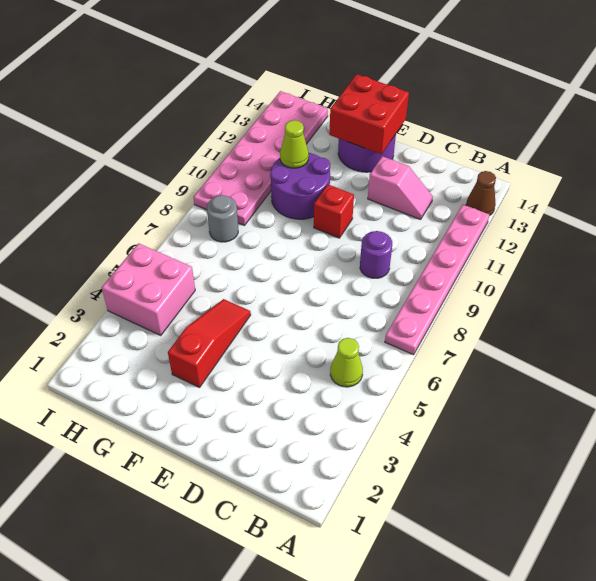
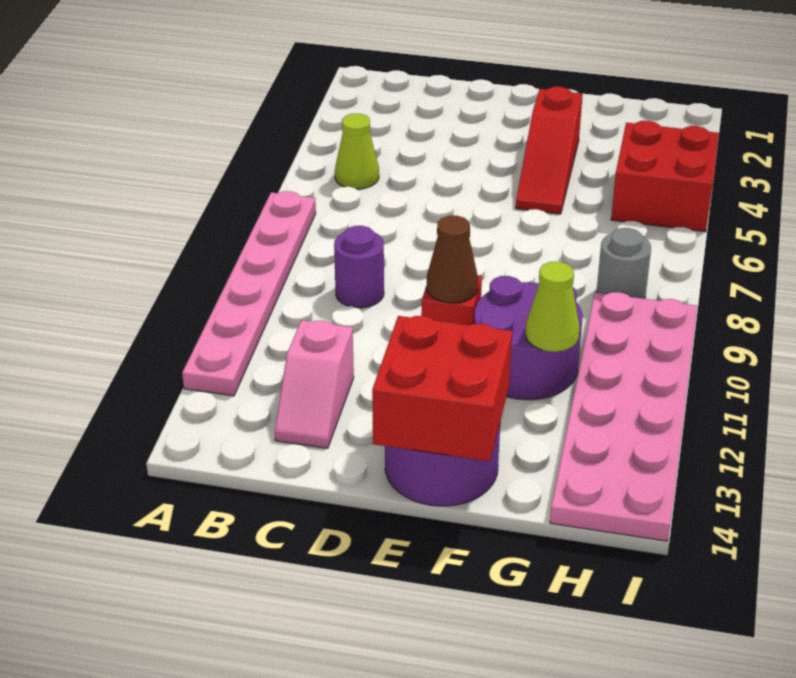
brown 1x1 cone [466,171,496,216] -> brown 1x1 cone moved to [426,216,478,303]
pink 1x2 slope [368,156,433,220] -> pink 1x2 slope turned to [275,320,354,448]
pink 2x2 brick [102,243,195,336] -> red 2x2 brick [611,121,719,232]

